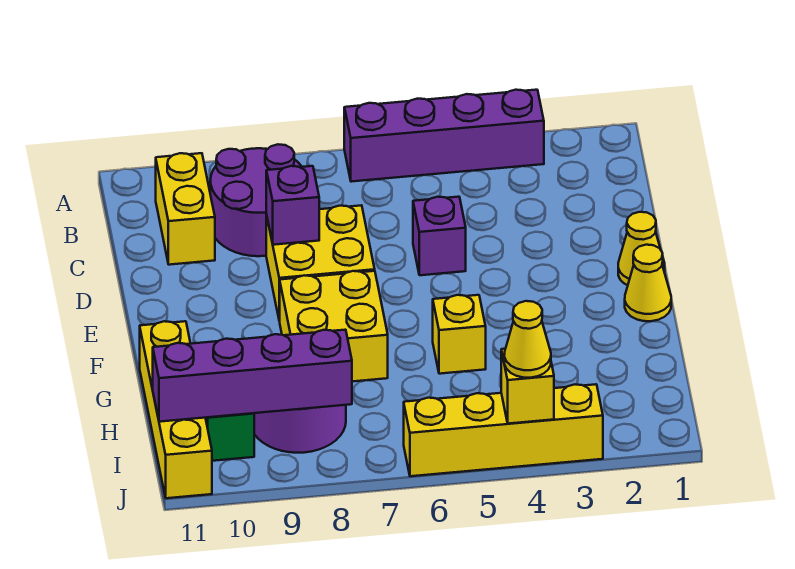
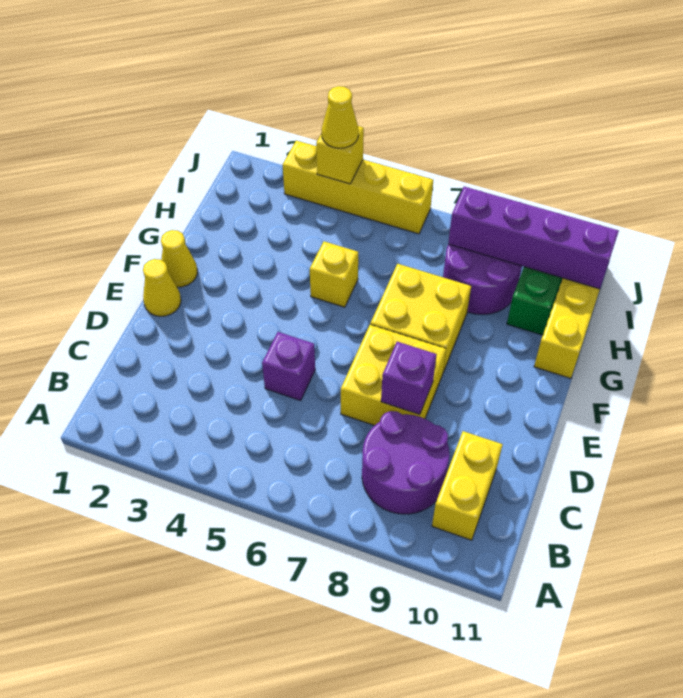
purple 1x4 brick [344,90,544,182] -> none

